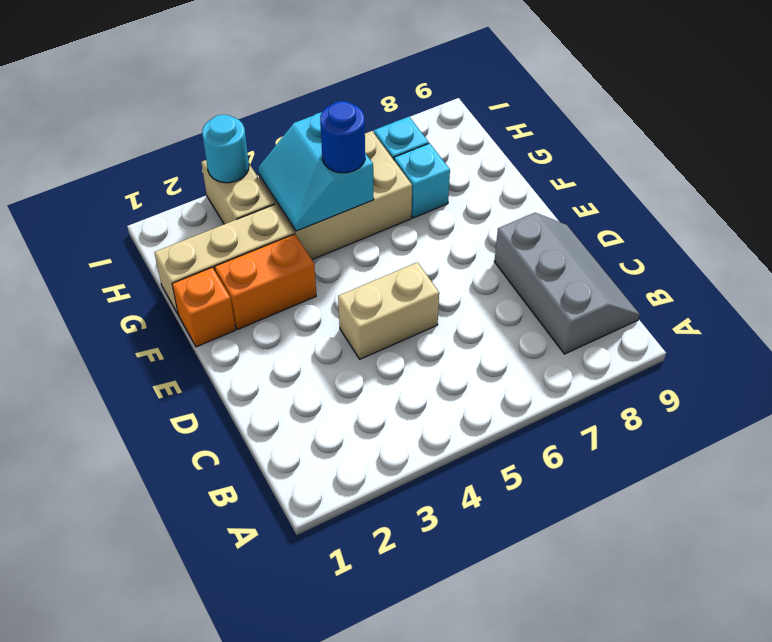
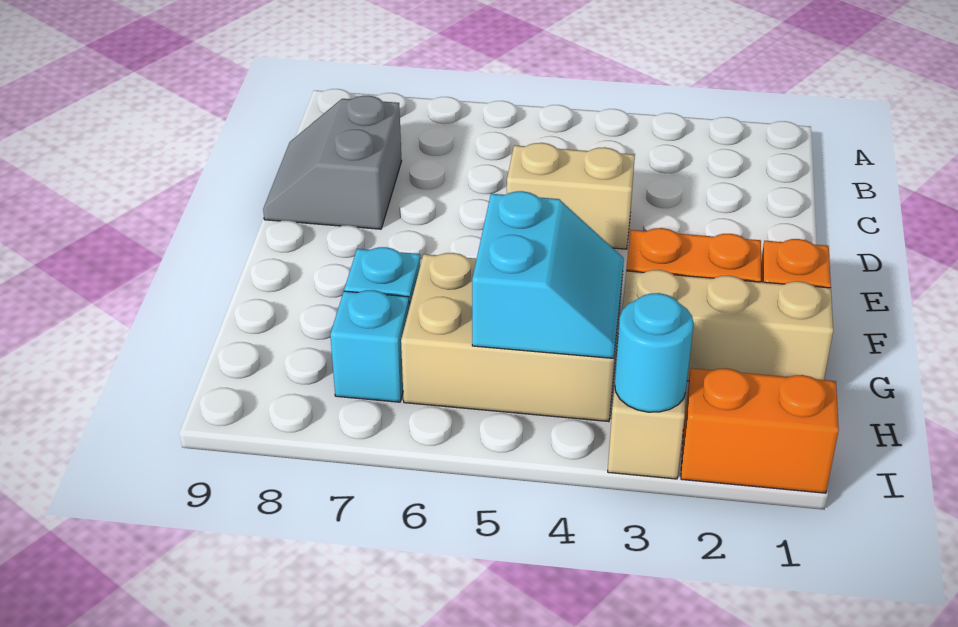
grey 2x3 slope [494,213,640,354] -> grey 2x2 slope [263,96,402,229]
blue 1x1 round brick [320,101,365,173] -> none
none -> orange 1x2 brick [681,368,839,493]

